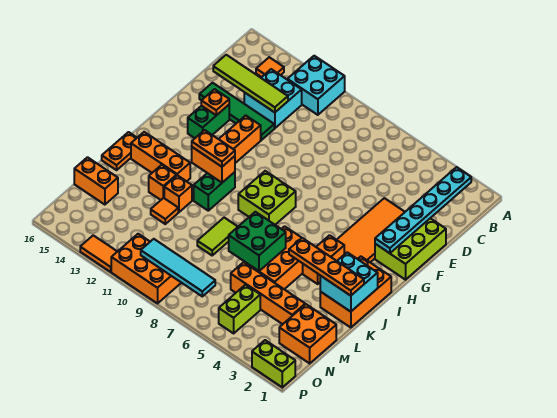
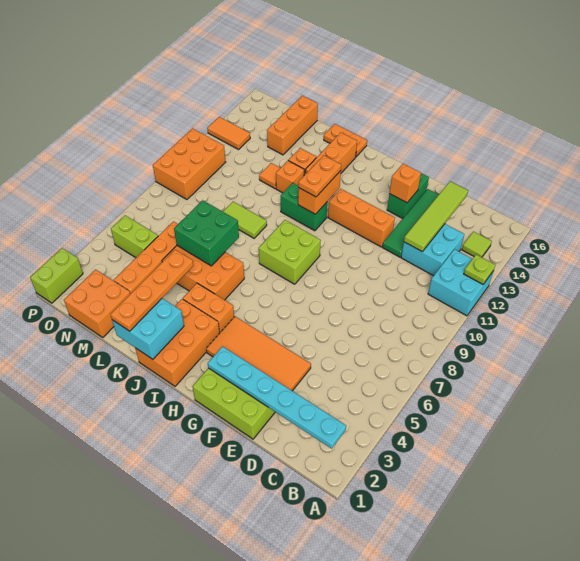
none -> lime 1x1 plate [464,255,495,284]
orange 1x1 tile [256,57,284,77] -> lime 1x1 tile [462,232,492,257]
green 1x2 brick [188,105,229,138] -> green 1x2 brick turned to [387,173,429,219]
orange 1x1 plate [201,89,229,115] -> orange 1x1 brick [390,164,421,203]
orange 2x3 brick [320,256,391,328] -> orange 2x3 brick turned to [135,299,220,386]
orange 1x2 brick [74,157,118,205] -> orange 1x3 brick [267,96,318,155]
cyan 1x4 tile [141,239,215,296] -> none
orange 1x2 tile [80,235,117,272] -> orange 1x2 tile turned to [207,117,250,150]

